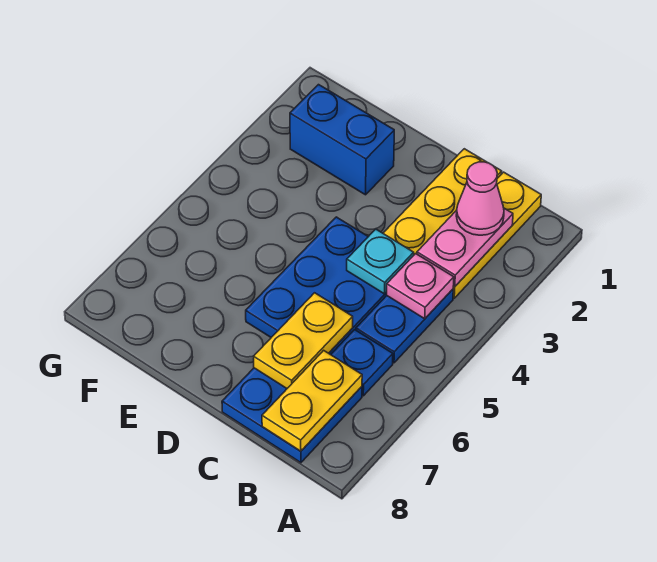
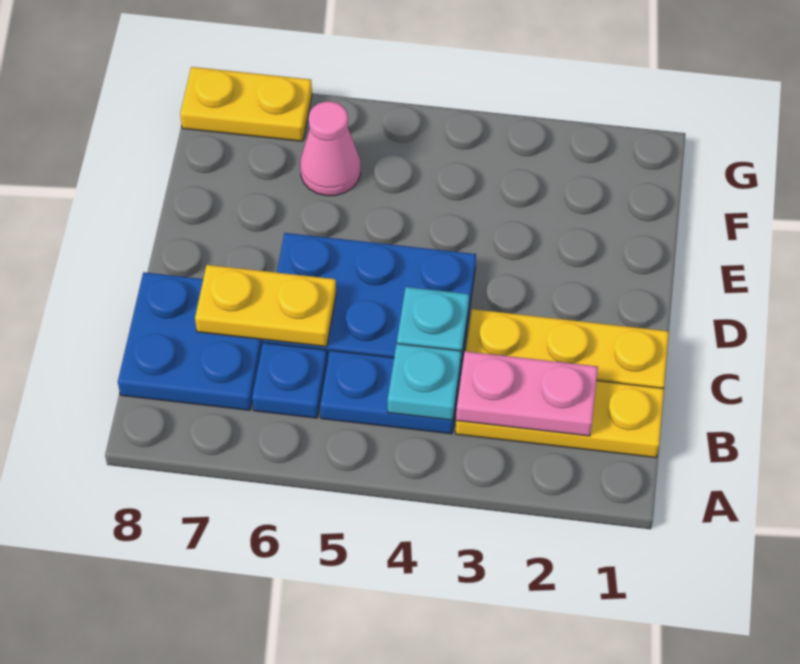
pink 1x1 cone [456,162,504,235] -> pink 1x1 cone moved to [300,101,361,196]
pink 1x1 plate [386,254,454,319] -> cyan 1x1 plate [388,344,461,420]
yellow 1x2 plate [262,350,362,451] -> yellow 1x2 plate moved to [180,67,312,141]
blue 1x2 brick [290,85,394,195] -> none

